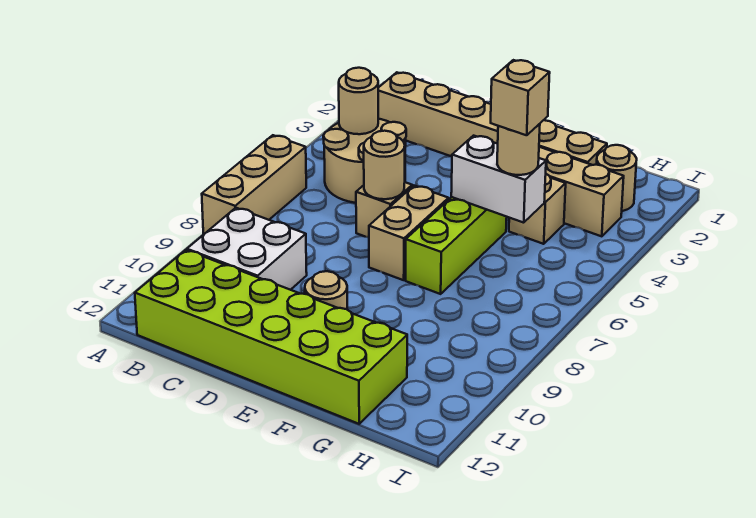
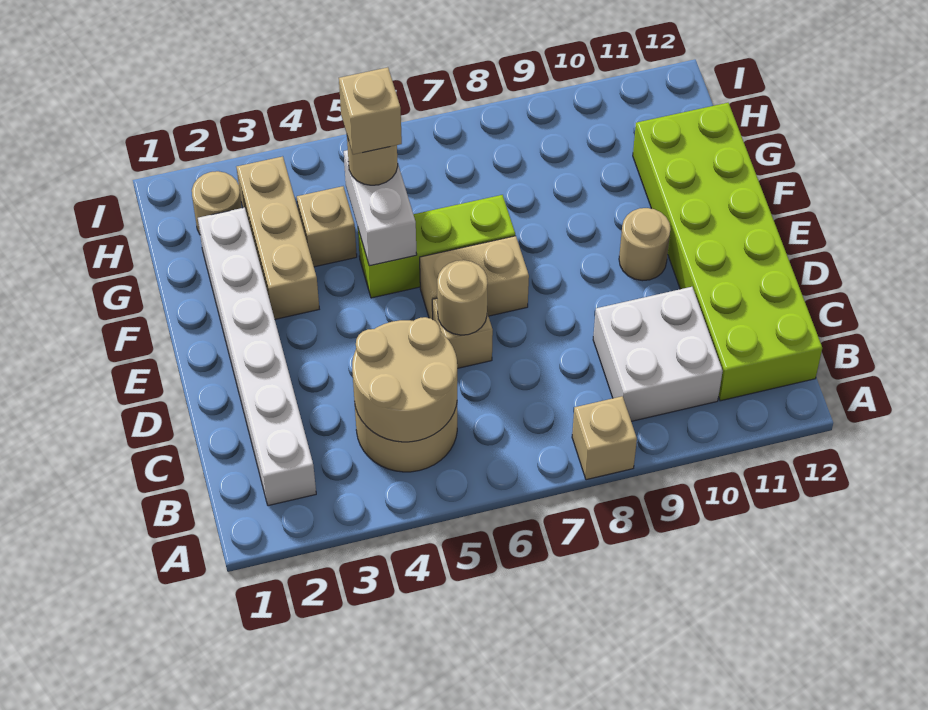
tan 1x3 brick [202,135,306,235] -> tan 1x1 brick [572,396,637,480]
tan 1x6 brick [378,72,607,165] -> white 1x6 brick [198,208,316,506]
tan 1x1 round brick [339,68,378,134] -> tan 2x2 round brick [352,317,457,442]

